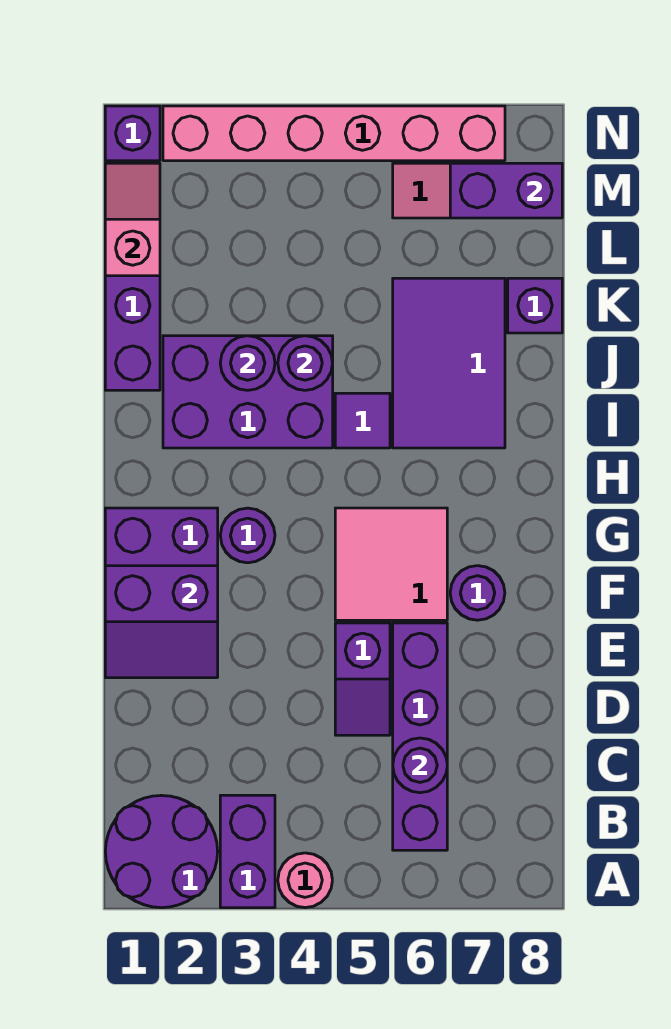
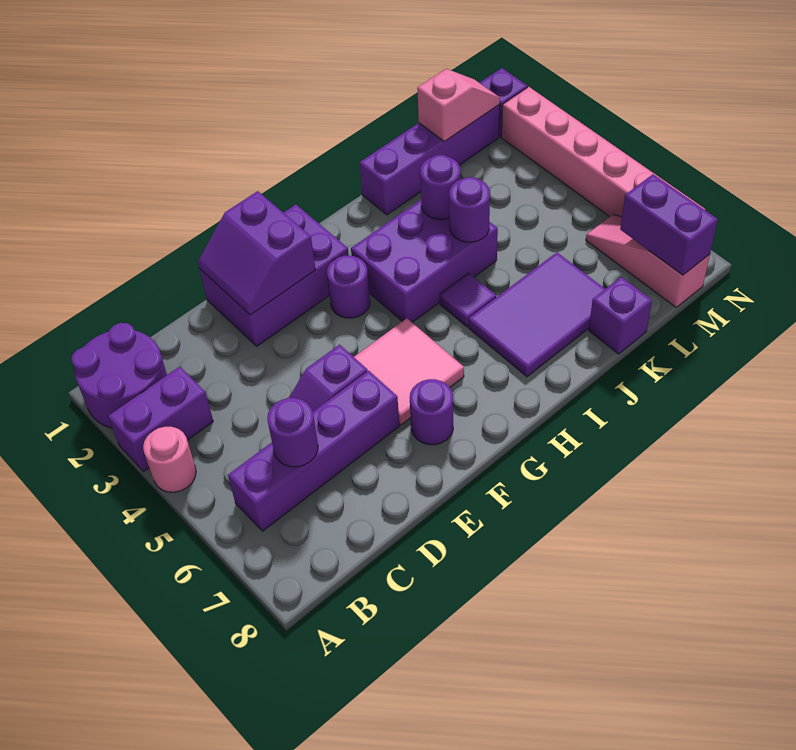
purple 2x3 brick [163,336,333,448] -> purple 2x3 brick turned to [351,200,498,322]

